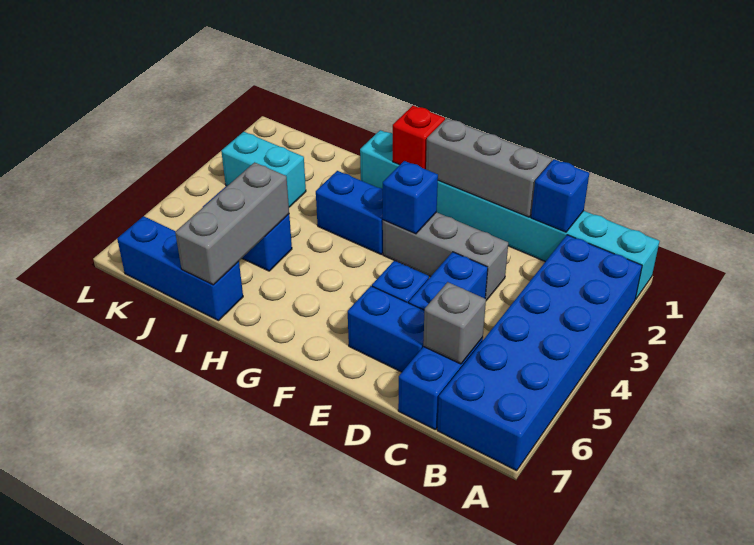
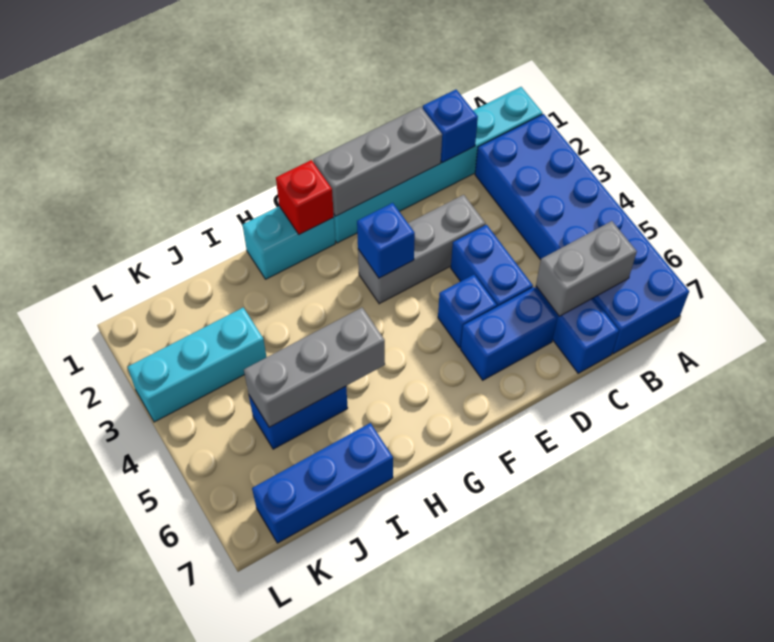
grey 1x1 brick [423,282,486,364] -> grey 1x2 brick [536,221,637,316]
blue 1x2 brick [316,171,383,254] -> none
grey 1x3 brick [175,162,289,285] -> grey 1x3 brick turned to [244,308,385,427]
cyan 1x2 brick [221,132,306,207] -> cyan 1x3 brick [127,308,266,422]

